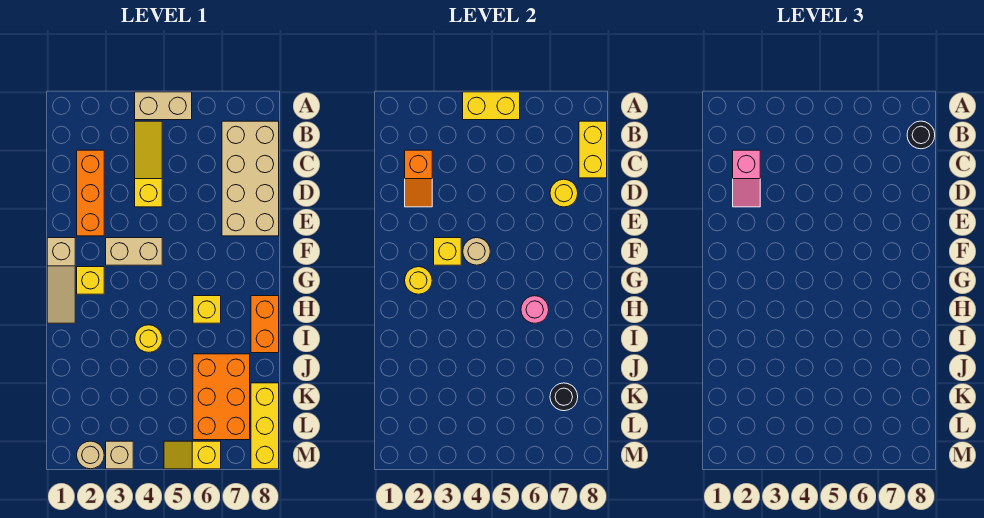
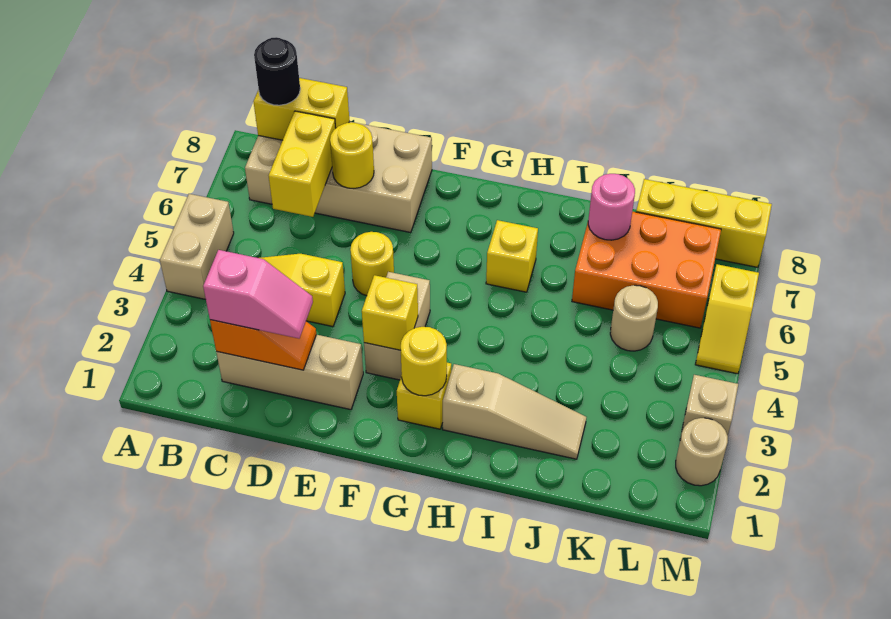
yellow 1x2 brick [463,92,520,120] -> yellow 1x2 brick moved to [269,111,336,217]
orange 1x3 brick [77,150,104,236] -> tan 1x3 brick [216,335,363,410]
tan 1x3 slope [47,238,75,323] -> tan 1x3 slope moved to [443,364,586,459]
tan 1x1 round brick [463,238,490,265] -> tan 1x1 round brick moved to [610,285,658,351]
pink 1x1 round brick [521,296,549,323] -> pink 1x1 round brick moved to [588,174,635,240]
orange 1x2 brick [251,296,279,353] -> none
yellow 1x1 round brick [135,325,162,352] -> yellow 1x1 round brick moved to [350,232,394,296]
black 1x1 round brick [550,383,578,411] -> none

